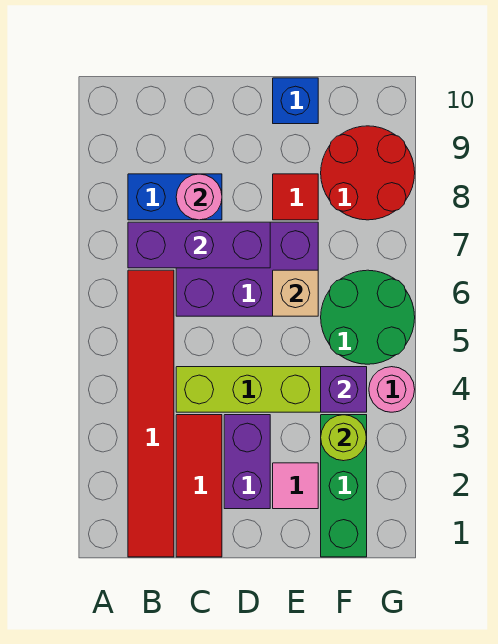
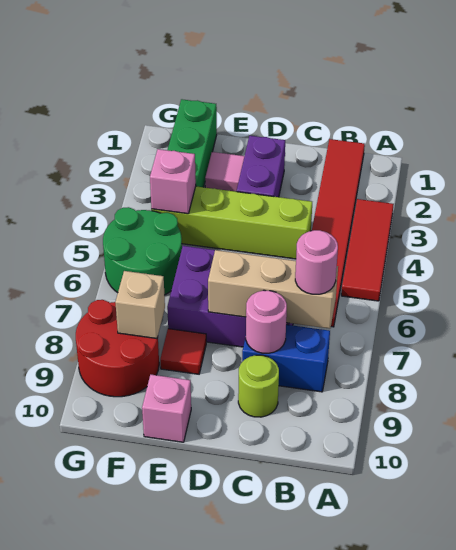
purple 1x3 brick [128,222,270,268] -> tan 1x3 brick [208,250,338,329]
red 1x3 tile [176,415,222,557] -> red 1x3 tile moved to [341,199,394,301]
tan 1x1 brick [273,270,318,316] -> tan 1x1 brick moved to [115,271,165,339]
blue 1x1 brick [273,78,318,124] -> pink 1x1 brick [142,375,191,442]
lime 1x1 round brick [321,415,366,461] -> lime 1x1 round brick moved to [238,355,279,417]
purple 1x1 brick [321,367,367,412] -> pink 1x1 brick [150,149,196,214]
pink 1x1 round brick [369,367,415,412] -> pink 1x1 round brick moved to [295,230,338,294]

